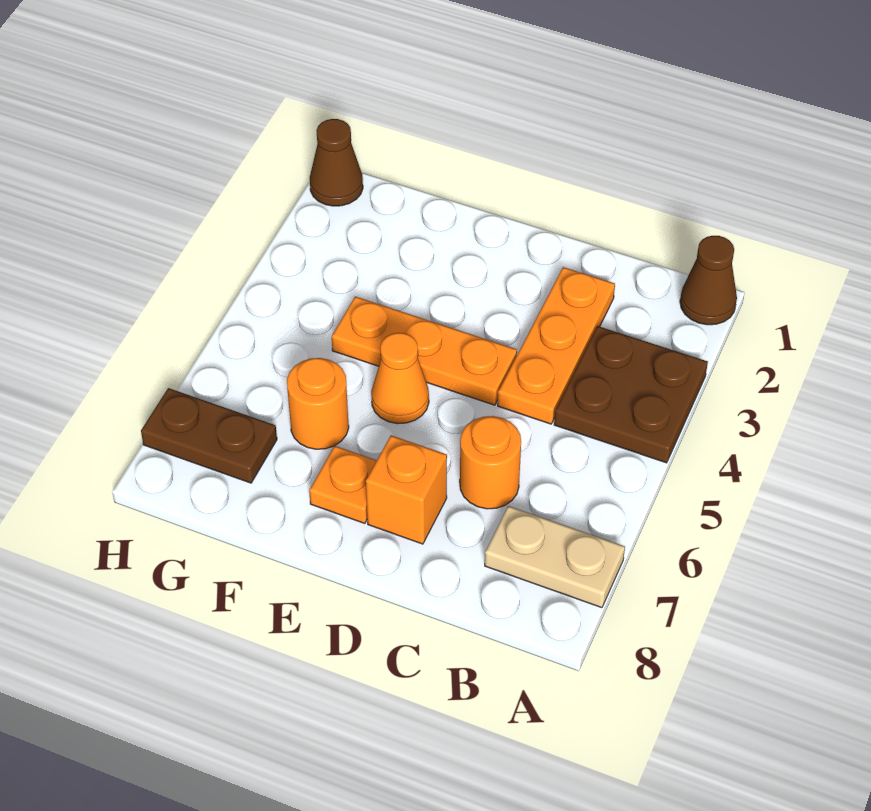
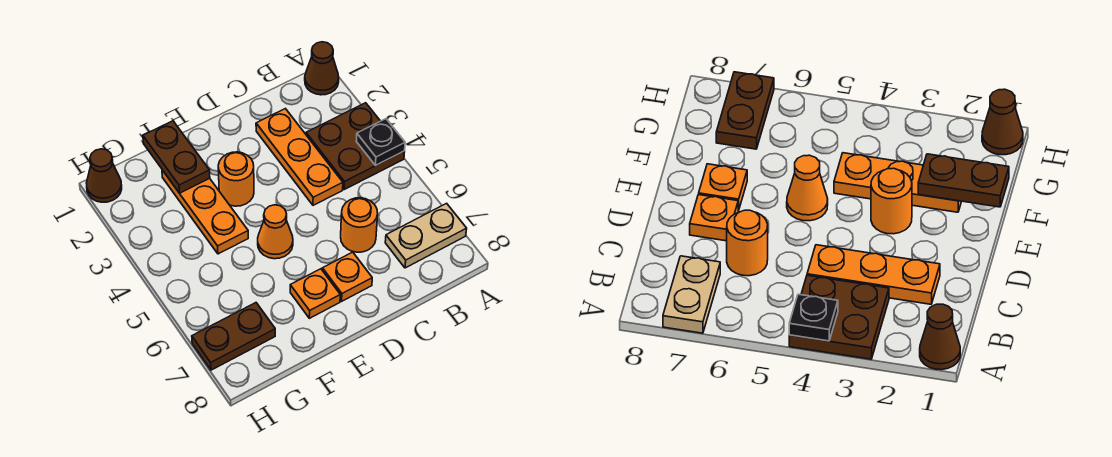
none -> black 1x1 plate [356,119,405,166]
orange 1x3 plate [332,297,517,405] -> orange 1x3 plate turned to [162,170,248,254]
orange 1x1 brick [366,435,447,544] -> orange 1x1 plate [322,252,372,301]
none -> brown 1x2 plate [143,121,210,193]
orange 1x1 round brick [287,358,349,449] -> orange 1x1 round brick moved to [218,152,254,206]

